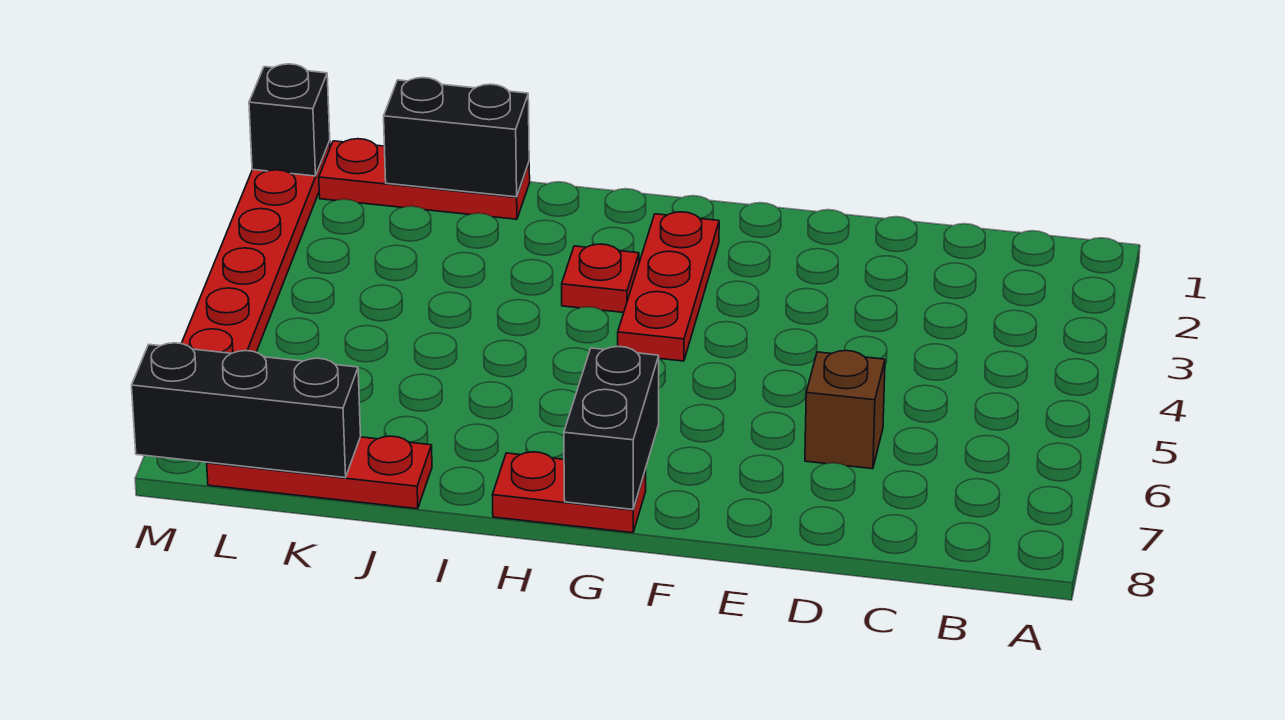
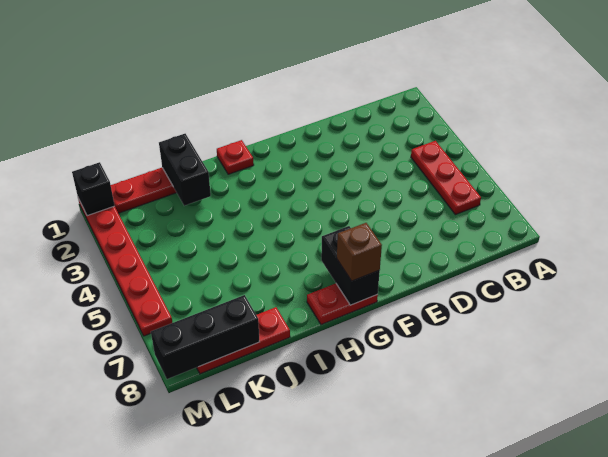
brown 1x1 brick [805,351,885,469] -> brown 1x1 brick moved to [337,223,382,281]
red 1x3 plate [618,212,719,361] -> red 1x3 plate moved to [411,141,481,215]
red 1x1 plate [562,244,639,313] -> red 1x1 plate moved to [217,140,254,174]
black 1x2 brick [384,78,529,197] -> black 1x2 brick turned to [159,134,211,206]

